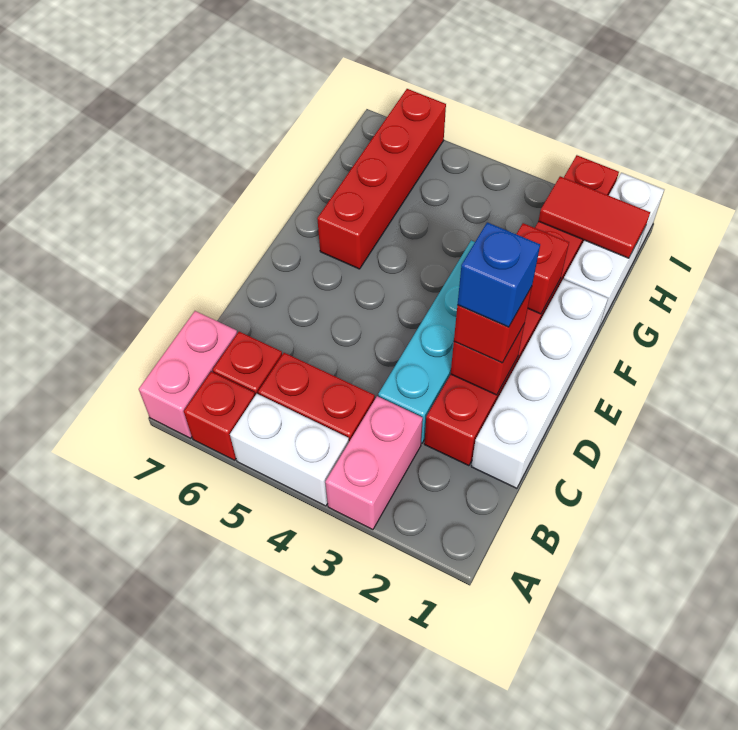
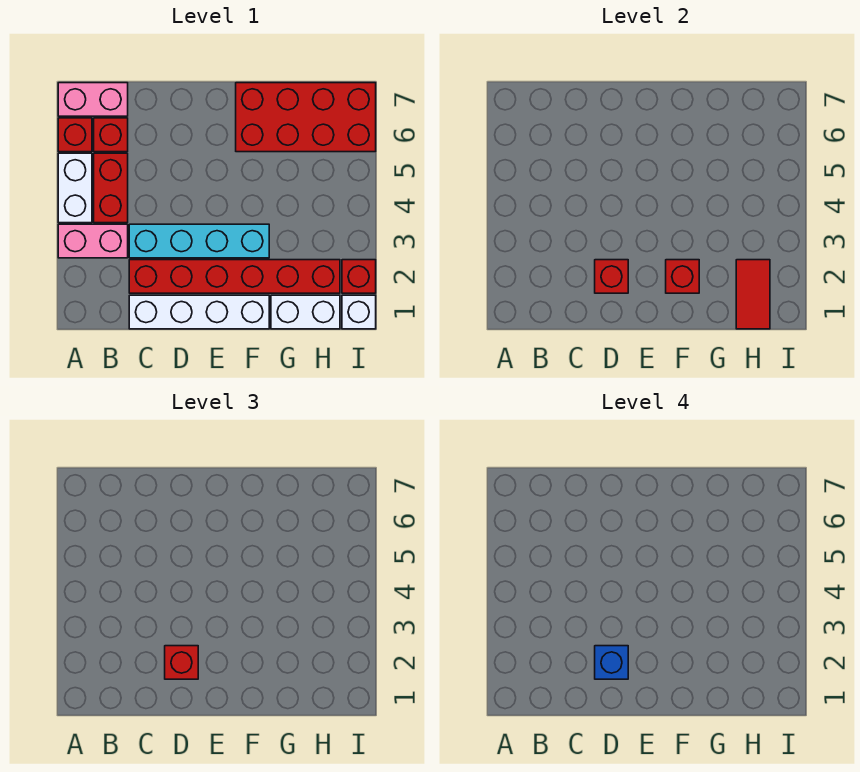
red 1x4 brick [317,89,446,269] -> red 2x4 brick [236,83,376,152]

